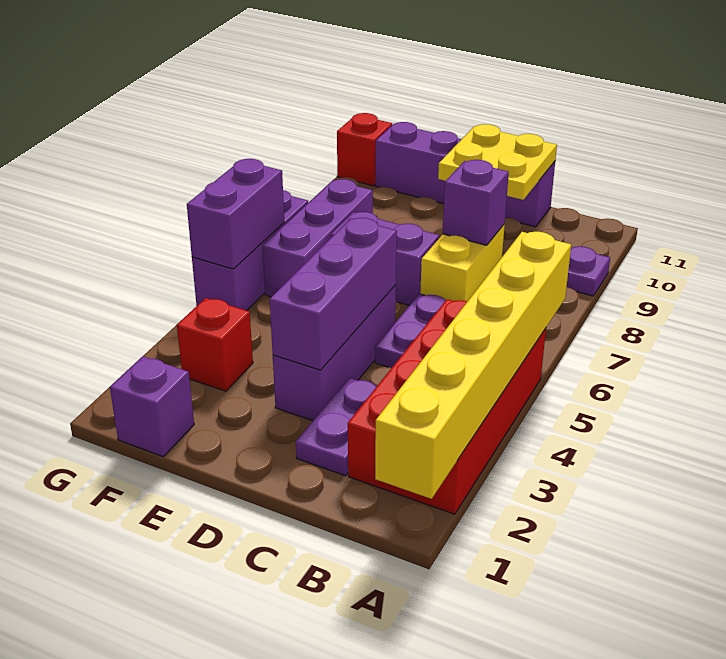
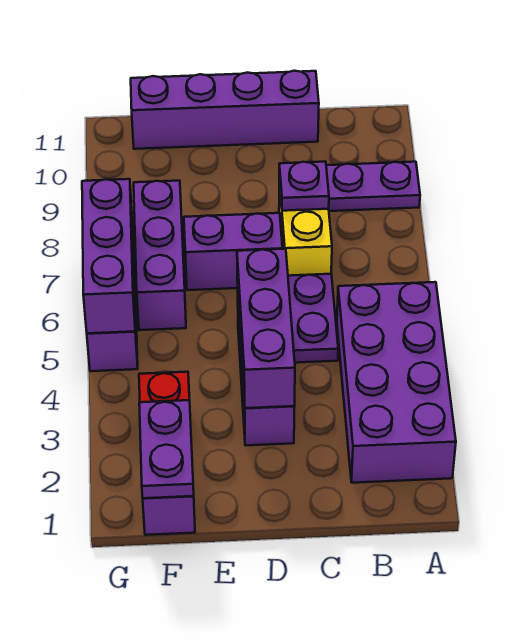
yellow 1x6 brick [375,232,571,499] -> none
red 2x4 brick [348,300,546,514] -> purple 2x4 brick [337,282,456,483]
purple 1x2 plate [296,378,377,476] -> purple 1x2 plate moved to [139,400,194,498]
purple 1x1 brick [443,160,509,245] -> purple 1x1 plate [279,162,329,211]
yellow 2x2 plate [438,124,557,200] -> none
purple 1x2 brick [187,159,284,269] -> purple 1x3 brick [82,179,135,333]
red 1x1 brick [337,113,392,186] -> none

